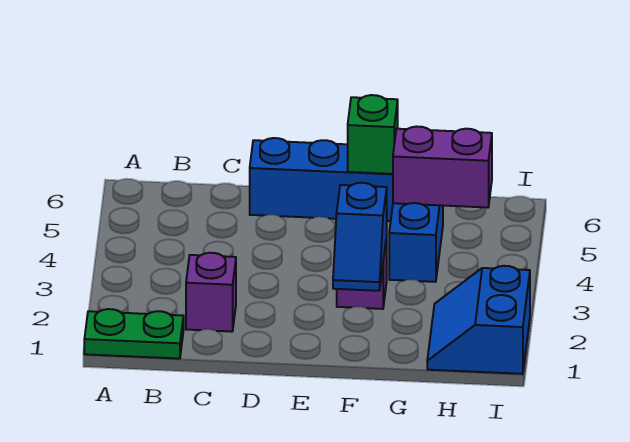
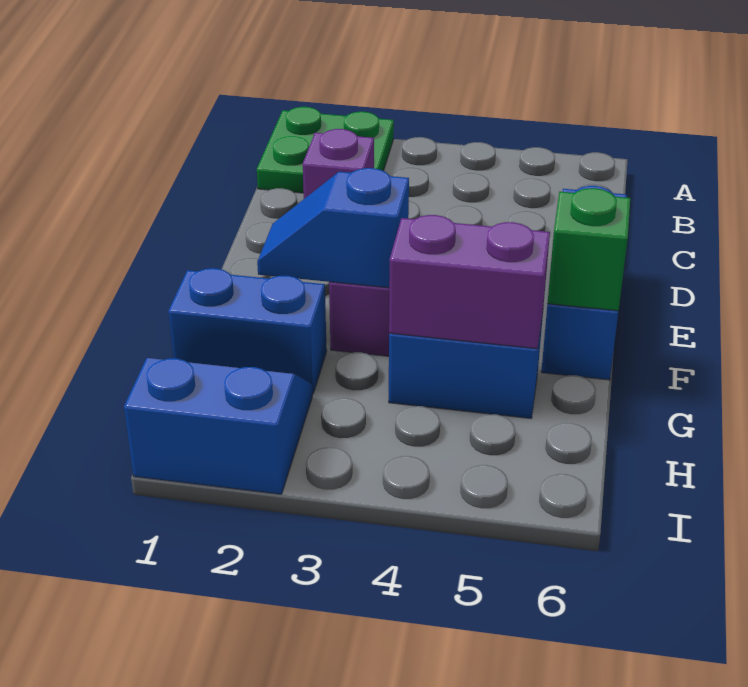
green 1x2 plate [84,309,184,359] -> green 2x2 plate [257,107,394,193]
none -> blue 1x2 brick [168,268,327,394]
purple 1x2 brick [393,127,492,208] -> purple 1x2 brick turned to [389,215,550,349]

